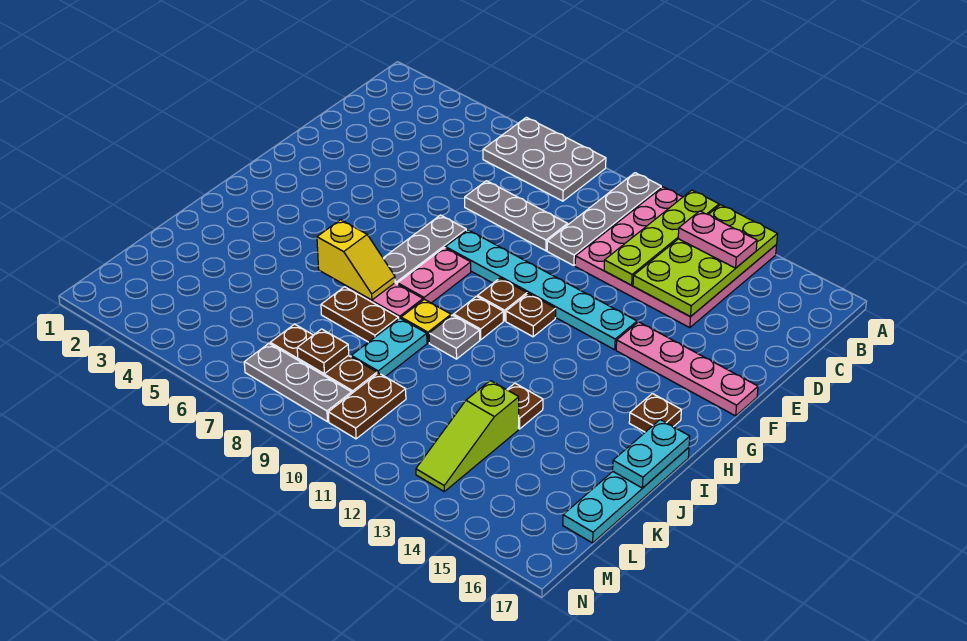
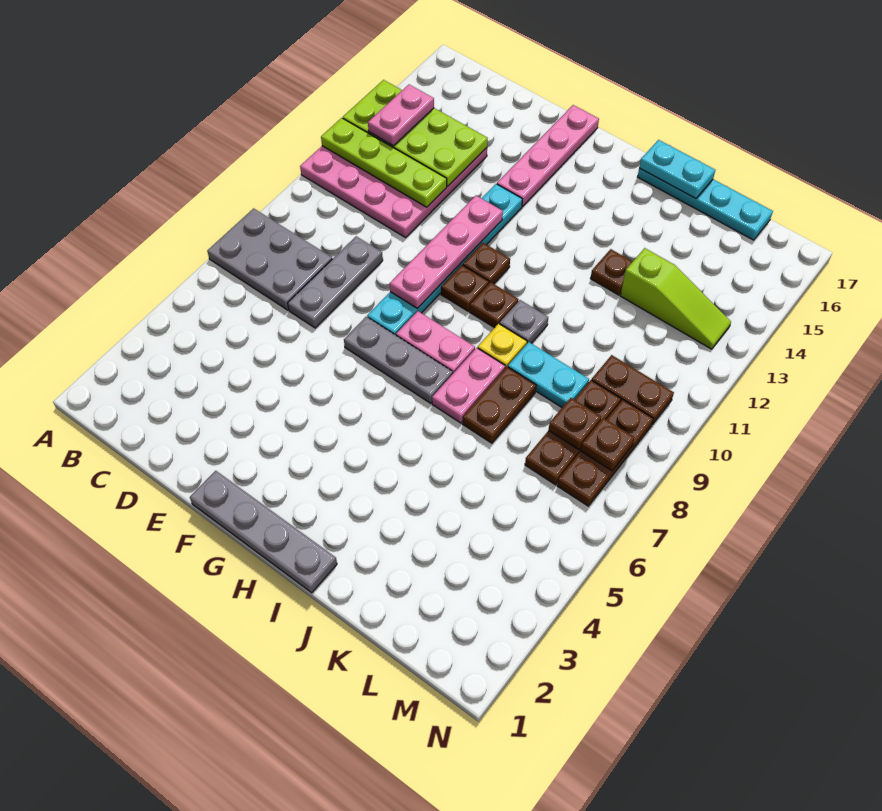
grey 2x3 plate [483,117,606,201] -> grey 2x3 plate turned to [207,208,332,310]
grey 1x4 plate [547,173,661,266] -> grey 1x4 plate moved to [190,471,337,593]
none -> pink 1x4 plate [390,196,503,309]
brown 1x1 plate [629,394,681,432] -> brown 1x1 plate moved to [581,418,634,471]
yellow 1x2 slope [317,220,395,300] -> none
grey 1x3 plate [244,344,352,422] -> brown 1x3 plate [557,400,653,506]

